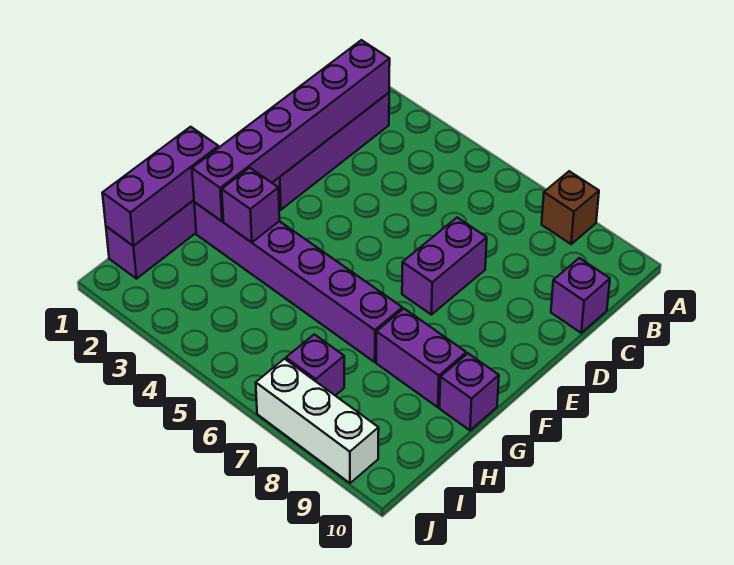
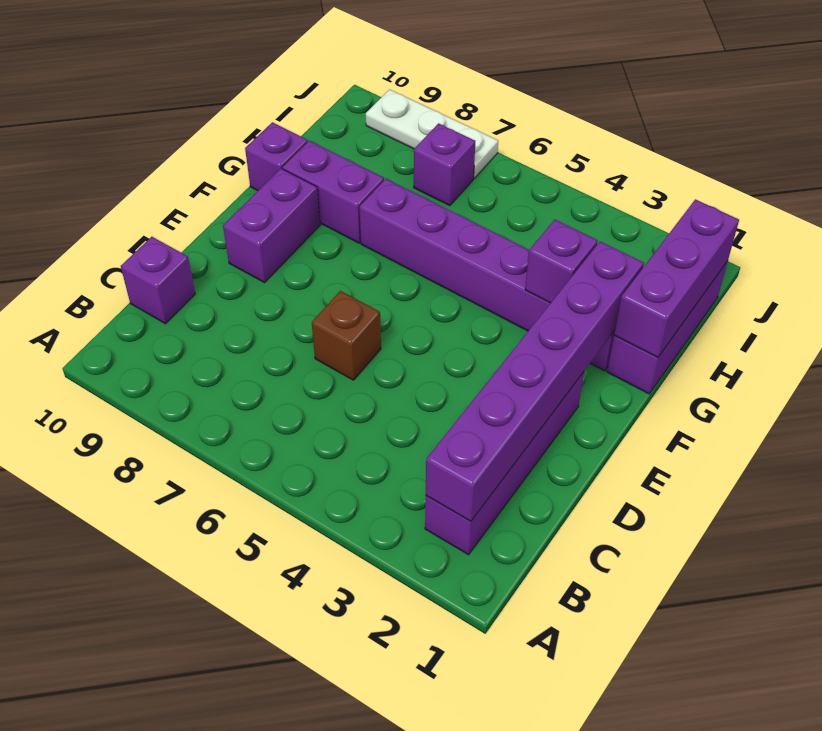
brown 1x1 brick [542,171,599,244] -> brown 1x1 brick moved to [312,291,381,380]
purple 1x2 brick [402,218,487,315] -> purple 1x2 brick moved to [223,169,320,283]
white 1x3 brick [256,359,379,483] -> white 1x3 plate [366,89,498,178]

